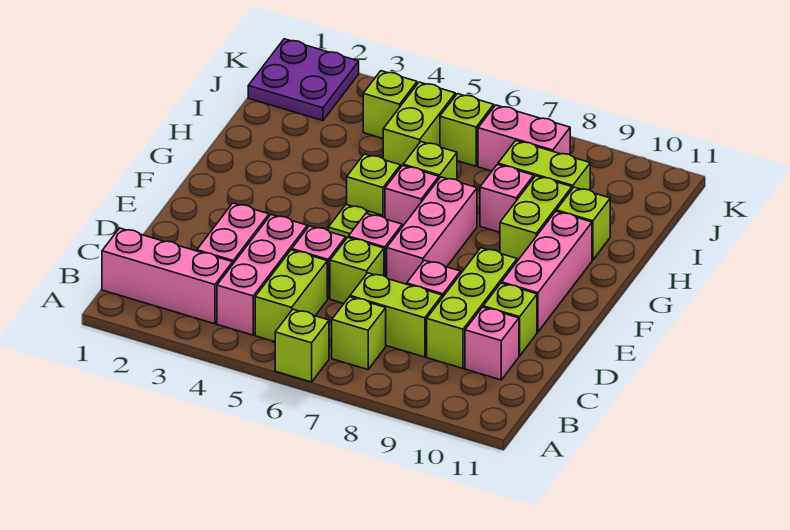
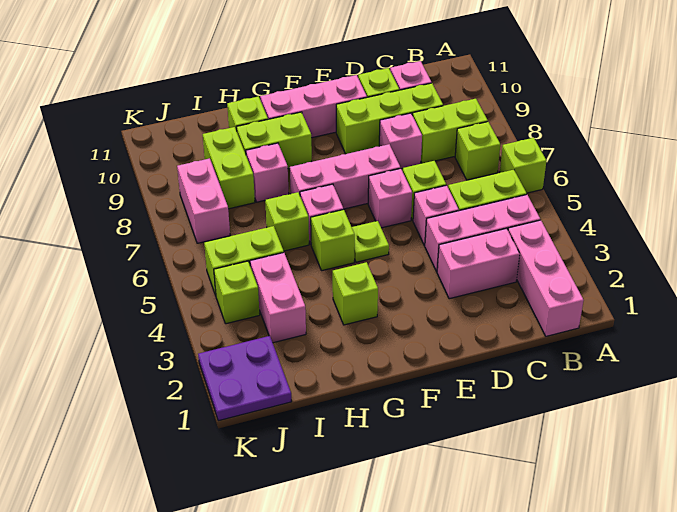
lime 1x2 brick [350,273,442,357] -> lime 1x2 brick turned to [413,99,488,163]
none -> pink 1x2 brick [250,253,306,343]
lime 1x1 brick [440,94,494,166] -> lime 1x1 brick moved to [333,262,378,325]

